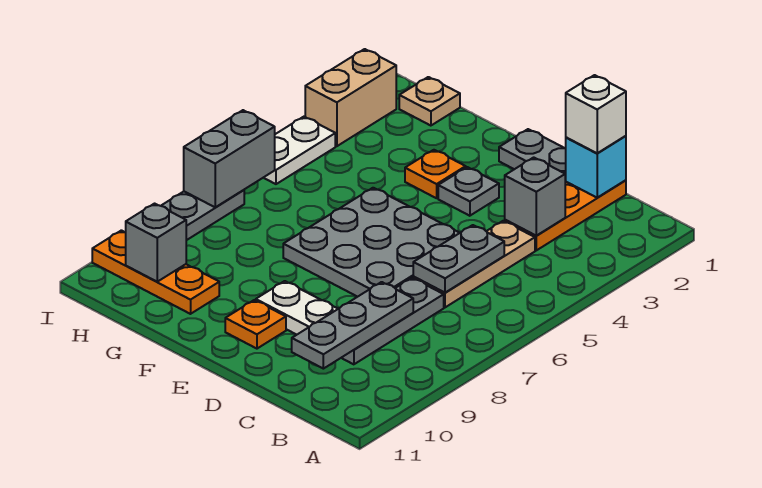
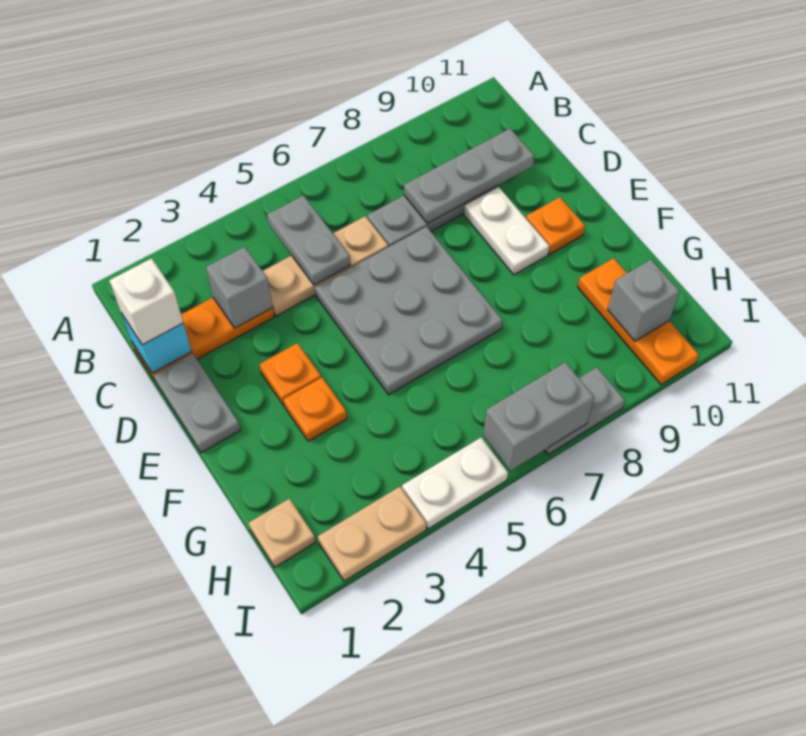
grey 1x2 plate [413,225,504,293] -> grey 1x2 plate turned to [267,195,350,285]
grey 1x1 plate [438,167,499,216] -> orange 1x1 plate [259,343,321,405]
tan 1x2 brick [305,49,396,146] -> tan 1x2 plate [318,487,426,581]

